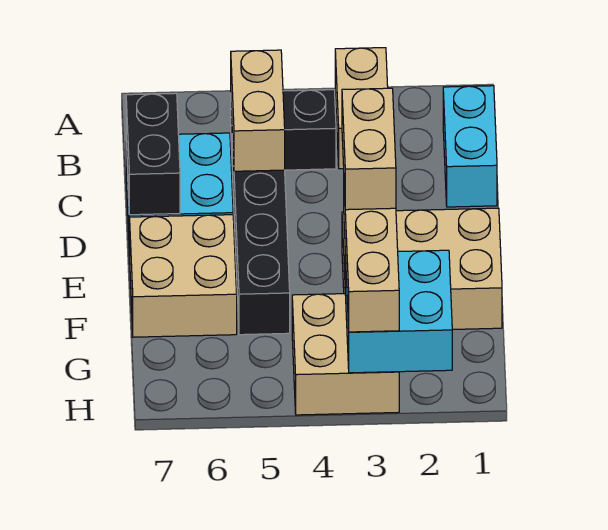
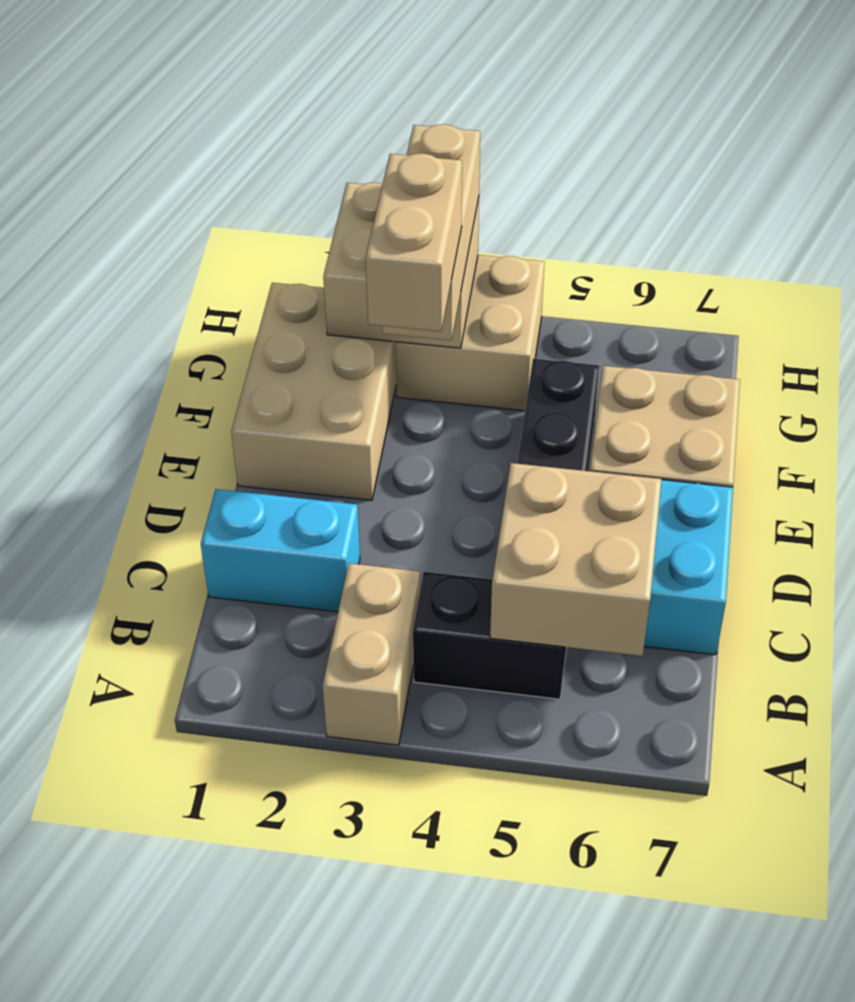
cyan 1x2 brick [443,86,497,207] -> cyan 1x2 brick turned to [201,489,360,612]
tan 1x2 brick [231,50,285,171] -> tan 2x2 brick [490,463,662,656]
black 1x2 brick [126,93,180,215] -> none
tan 2x3 brick [342,208,502,329] -> tan 2x3 brick turned to [231,283,396,500]
cyan 2x2 brick [345,250,452,373] -> tan 2x2 brick [323,183,479,348]

